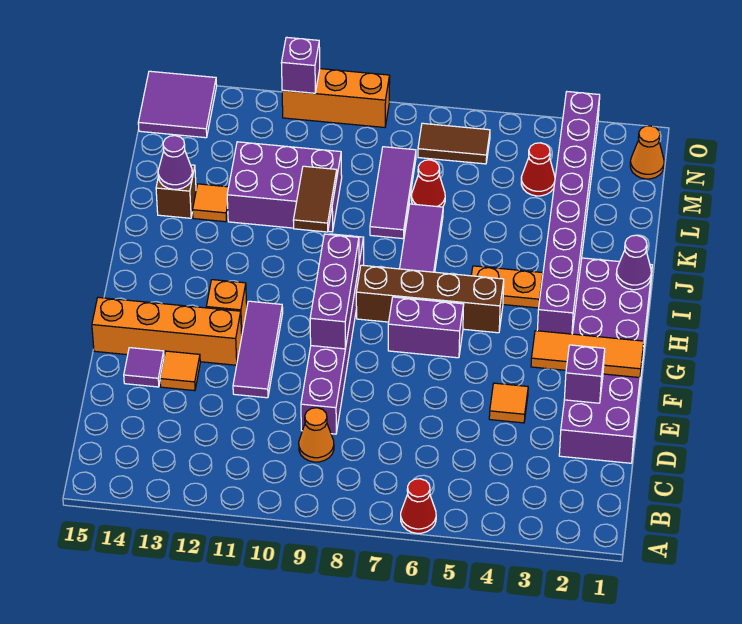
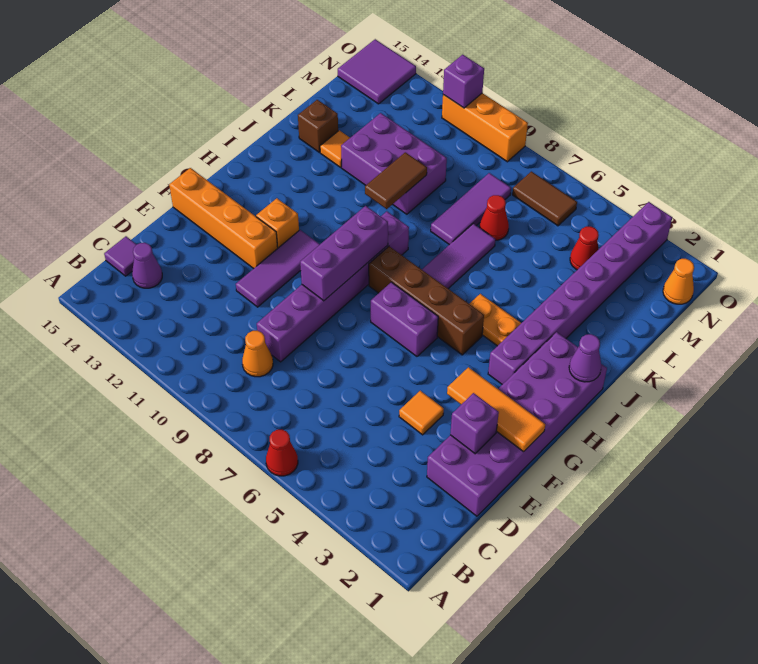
orange 1x1 tile [160,351,200,391] -> none
purple 1x1 tile [124,348,164,387] -> purple 1x1 tile moved to [104,236,137,276]
purple 1x1 cone [158,136,192,189] -> purple 1x1 cone moved to [132,243,162,288]

